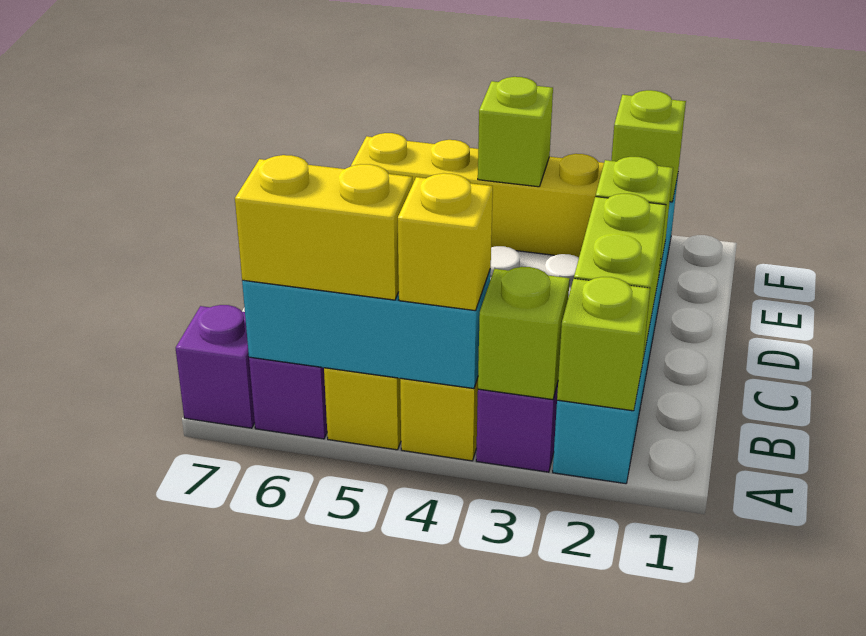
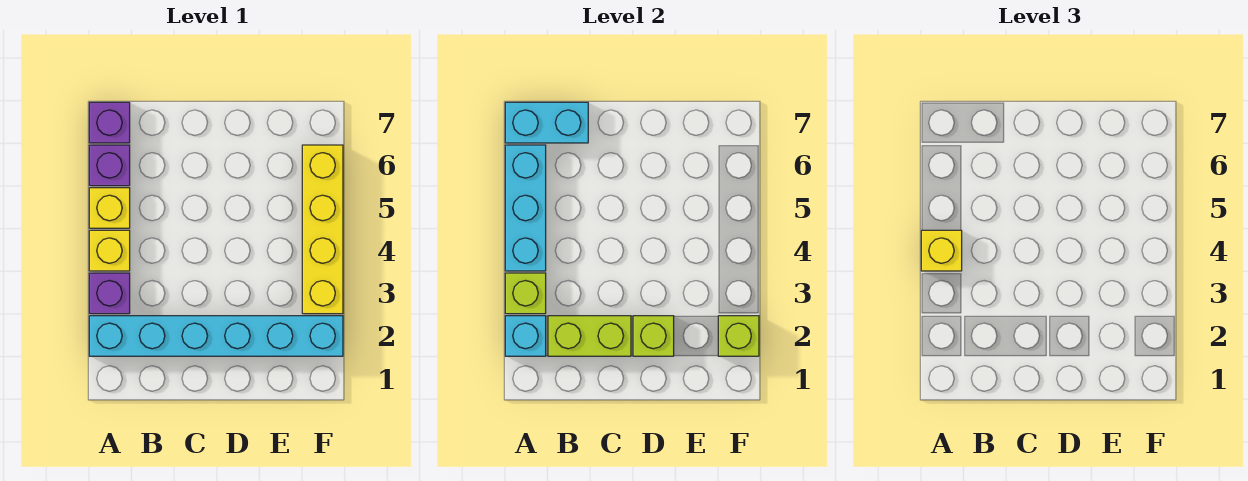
lime 1x1 brick [557,277,650,411] -> cyan 1x1 brick [505,316,546,356]
yellow 1x2 brick [235,155,412,300] -> none
none -> cyan 1x2 brick [505,102,588,143]
lime 1x1 brick [478,77,553,187] -> none

